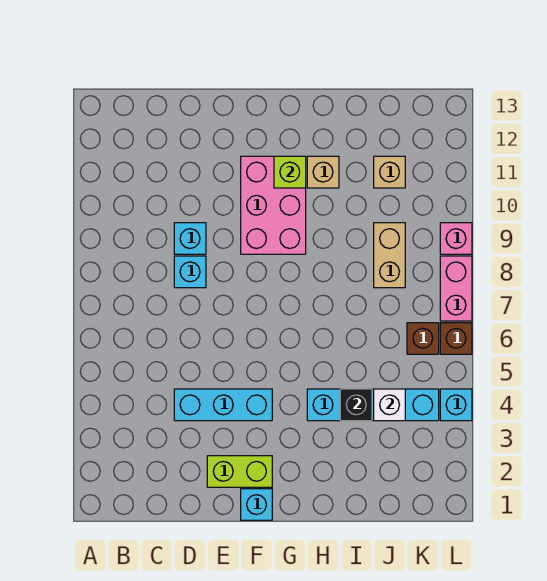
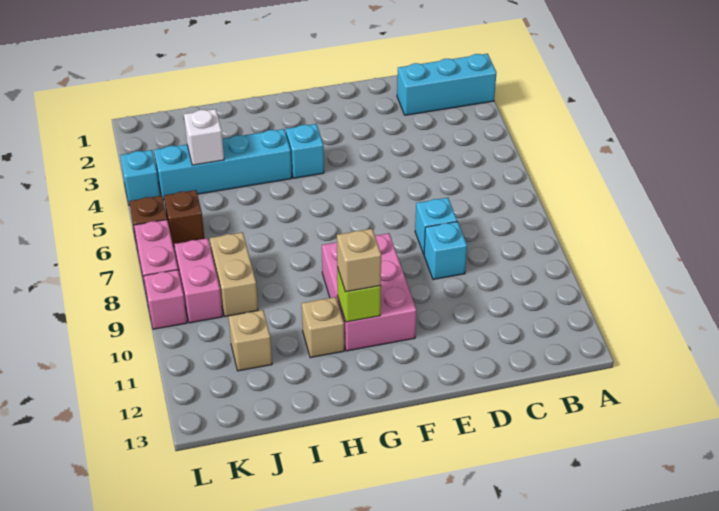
cyan 1x3 brick [174,389,272,421] -> cyan 1x3 brick moved to [397,54,497,115]
lime 1x2 brick [207,456,272,487] -> none
cyan 1x1 brick [241,489,272,520] -> cyan 1x1 brick moved to [286,124,324,178]
none -> tan 1x1 brick [337,229,381,292]
black 1x1 brick [340,389,372,421] -> none
none -> pink 1x2 brick [174,238,223,323]

